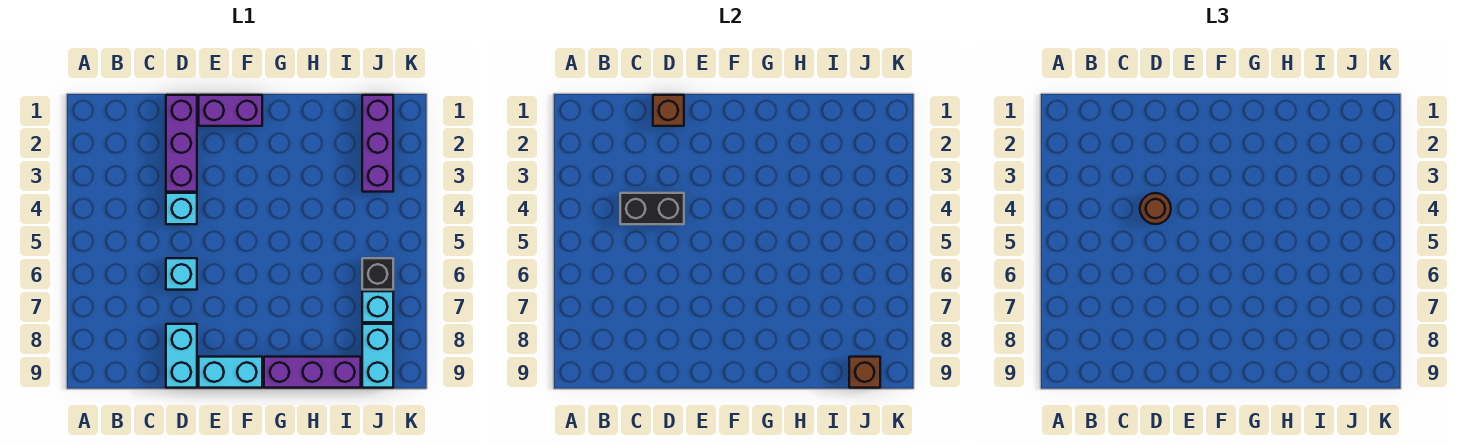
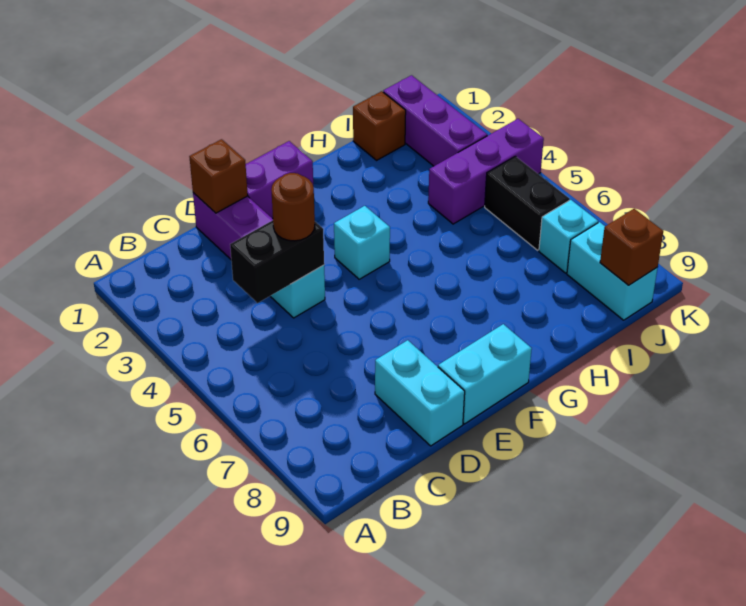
cyan 1x1 brick [166,258,197,290] -> cyan 1x1 brick moved to [334,206,390,279]
purple 1x3 brick [264,357,361,388] -> purple 1x3 brick moved to [428,119,544,224]
none -> brown 1x1 brick [353,91,406,160]
black 1x1 brick [362,258,393,290] -> black 1x2 brick [485,156,569,250]

